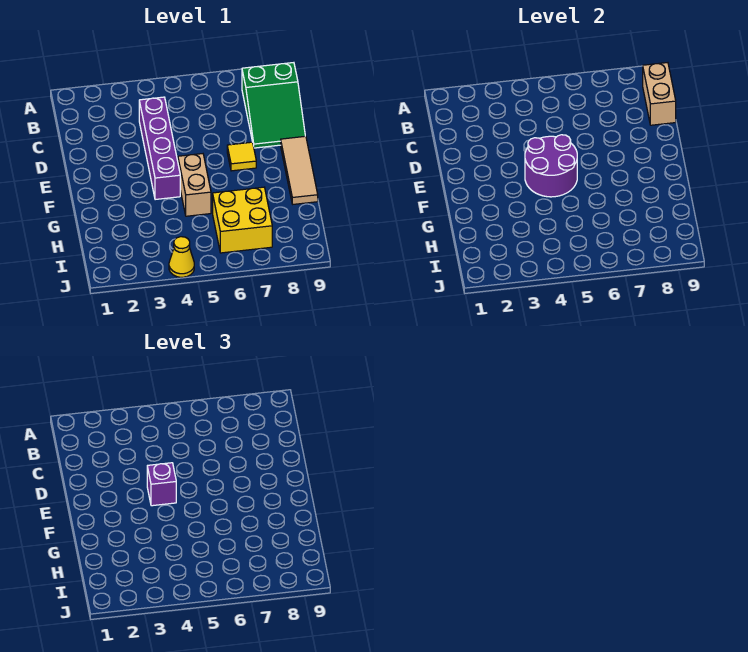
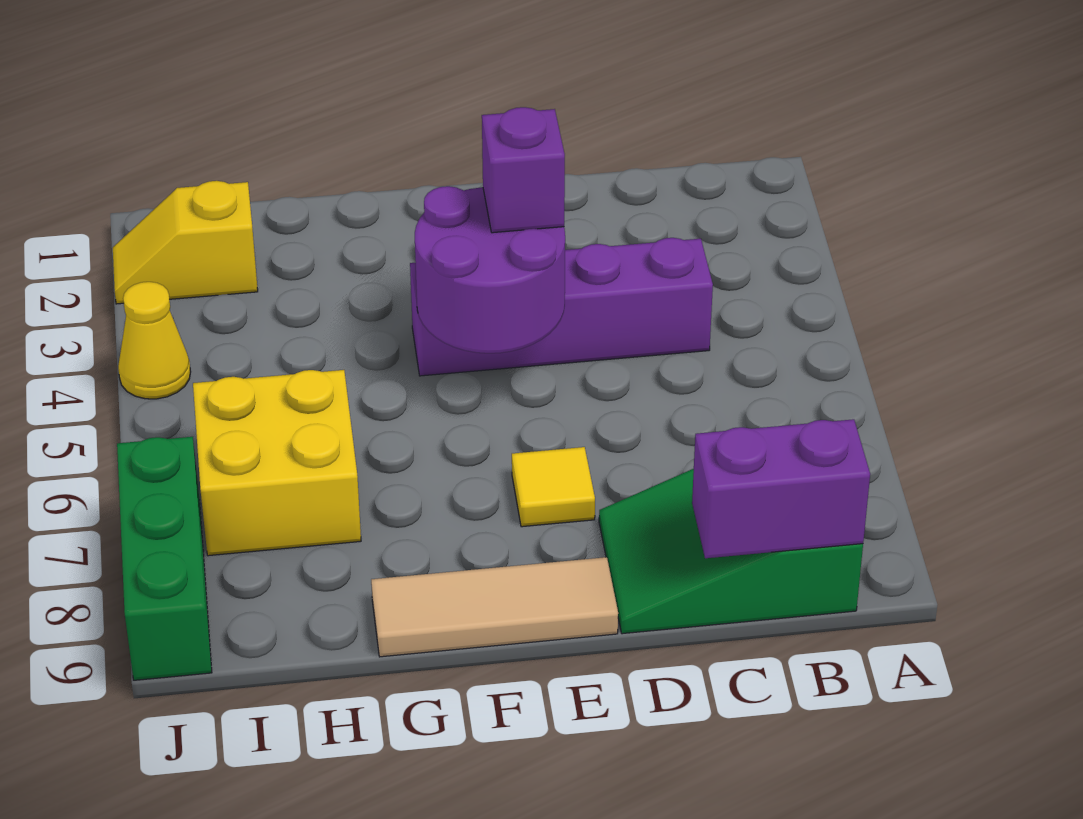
tan 1x2 brick [643,63,676,125] -> purple 1x2 brick [692,419,870,558]
tan 1x2 brick [178,154,211,216] -> none
none -> yellow 1x2 slope [113,181,258,304]
none -> green 1x3 brick [117,437,212,680]

